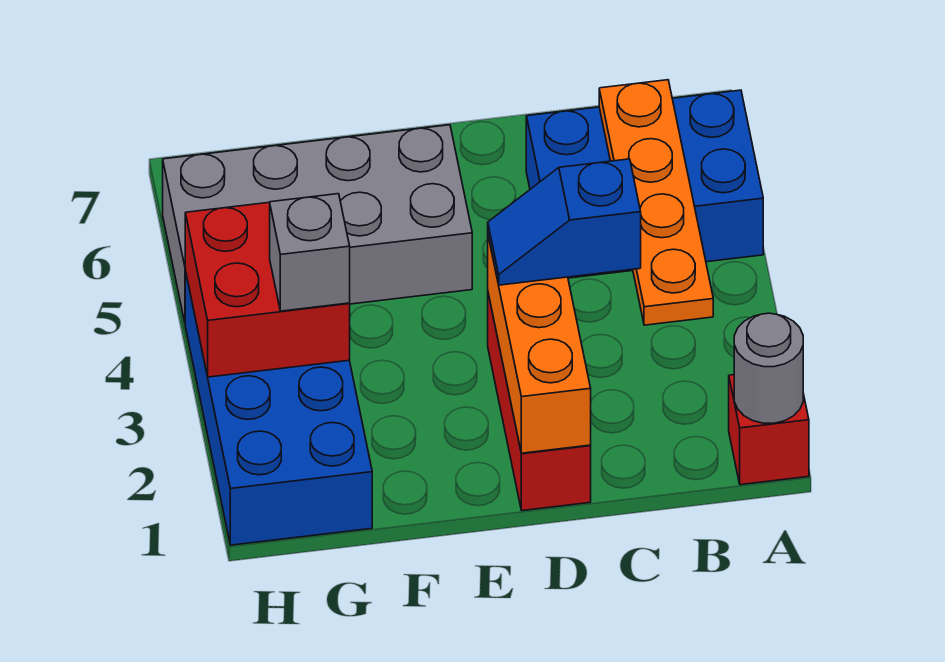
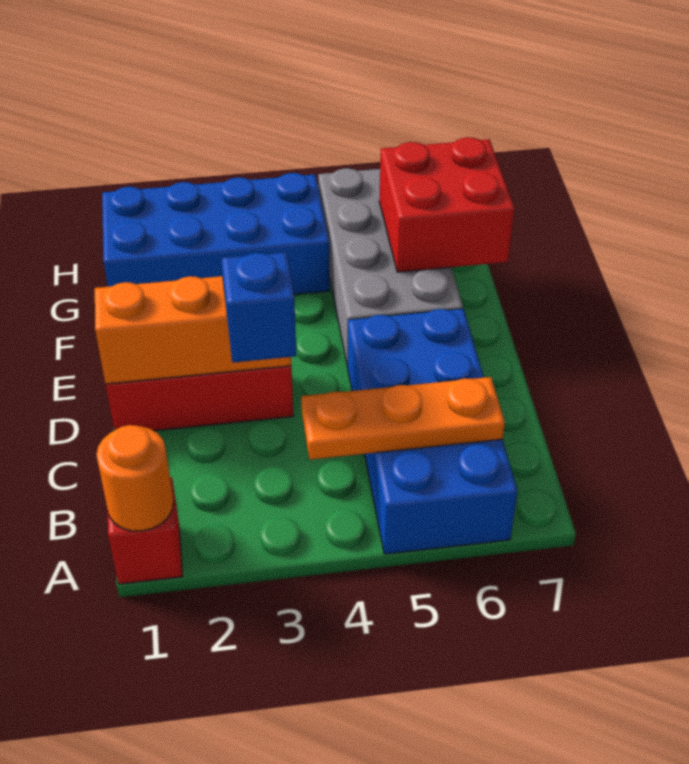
grey 1x1 round brick [734,313,803,423] -> orange 1x1 round brick [96,425,174,531]
blue 2x3 brick [526,90,763,278] -> blue 2x4 brick [348,309,518,554]
orange 1x4 plate [599,80,713,325] -> orange 1x3 plate [301,377,505,460]
red 2x2 brick [185,202,350,377] -> red 2x2 brick moved to [379,137,515,272]
grey 1x1 brick [270,194,350,311] -> none

